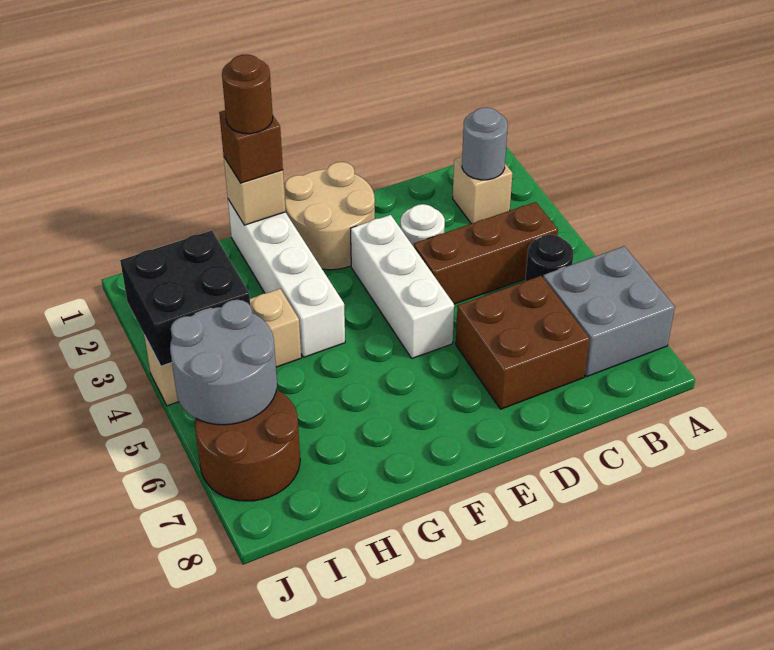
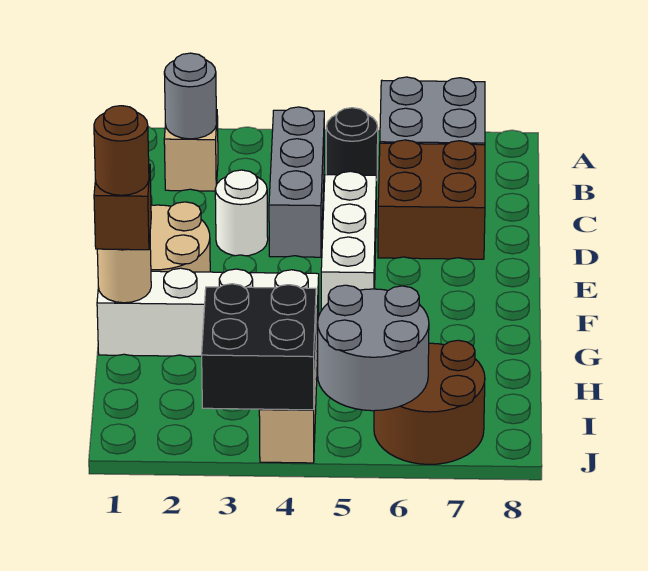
brown 1x3 brick [414,202,558,304] -> grey 1x3 brick [269,107,324,257]
white 1x3 brick [351,215,454,358] -> white 1x3 brick turned to [321,171,376,311]
tan 1x1 brick [224,158,286,225] -> tan 1x1 round brick [97,243,151,303]

